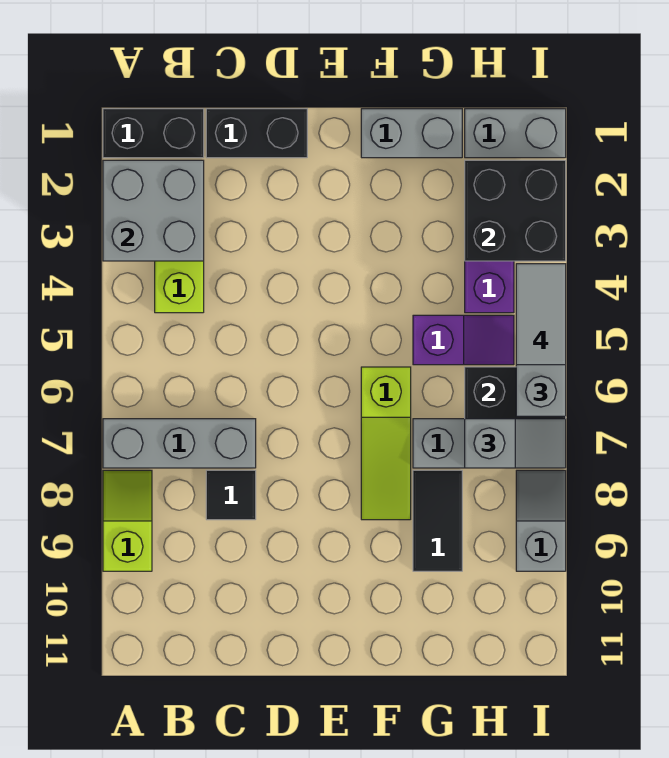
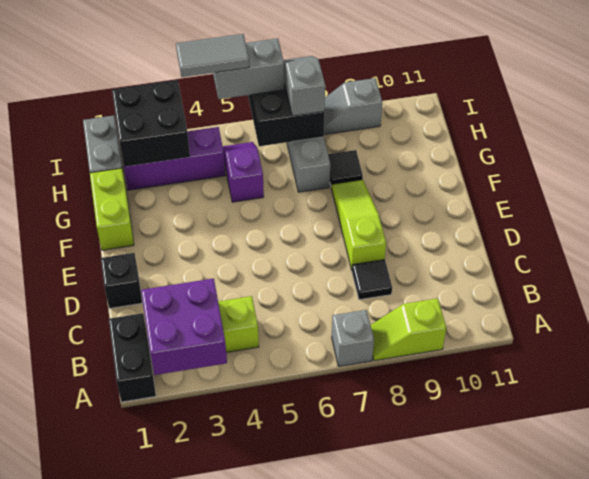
grey 2x2 brick [103,160,204,261] -> purple 2x2 brick [141,278,227,375]
grey 1x3 brick [103,419,256,468] -> grey 1x1 brick [332,310,374,366]
black 1x2 brick [206,109,307,158] -> black 1x1 brick [101,253,142,309]
grey 1x2 brick [361,109,462,158] -> lime 1x2 brick [90,168,134,250]
lime 1x3 slope [361,367,411,520] -> lime 1x3 slope turned to [331,180,386,270]
black 1x2 tile [413,470,462,571] -> black 1x1 tile [328,150,363,187]

